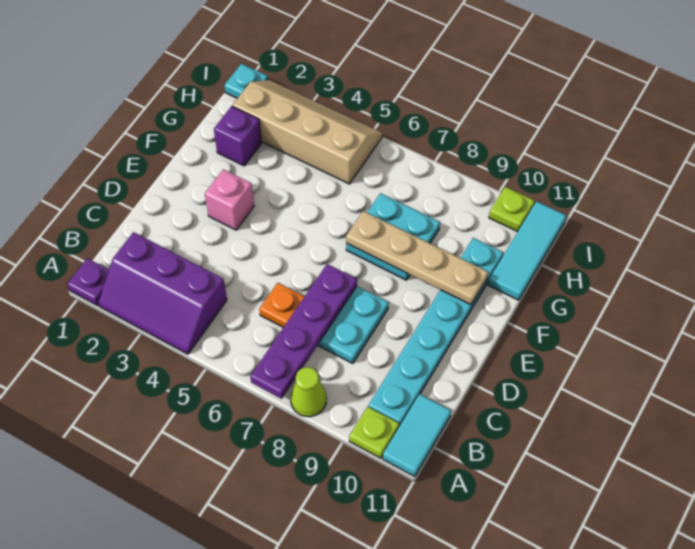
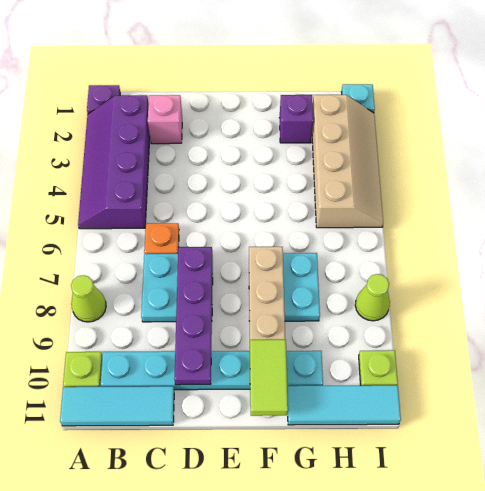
purple 2x3 slope [98,232,227,354] -> purple 2x4 slope [78,95,150,229]
purple 1x4 plate [250,264,357,399] -> purple 1x4 plate turned to [174,247,212,385]
cyan 1x2 tile [383,394,451,477] -> cyan 1x3 tile [60,386,174,426]
pink 1x1 brick [205,169,254,230] -> pink 1x1 brick moved to [148,95,182,144]
none -> lime 1x2 tile [250,340,288,416]
none -> lime 1x1 cone [355,274,390,321]

